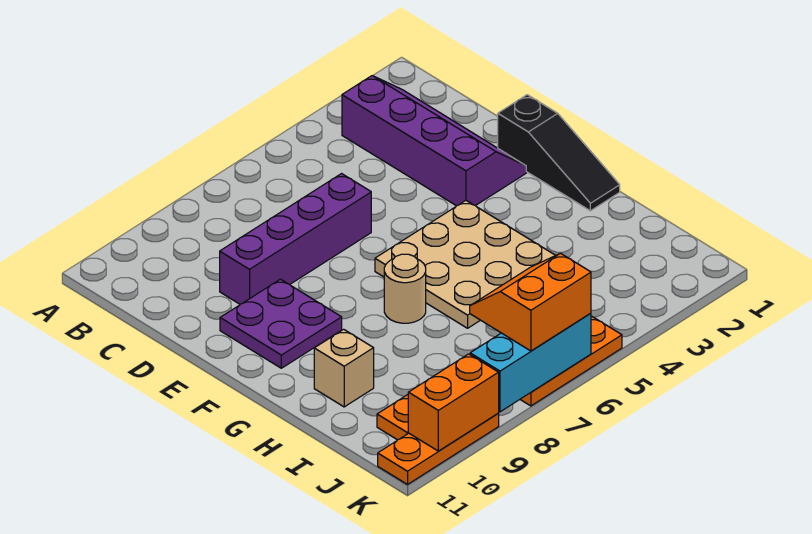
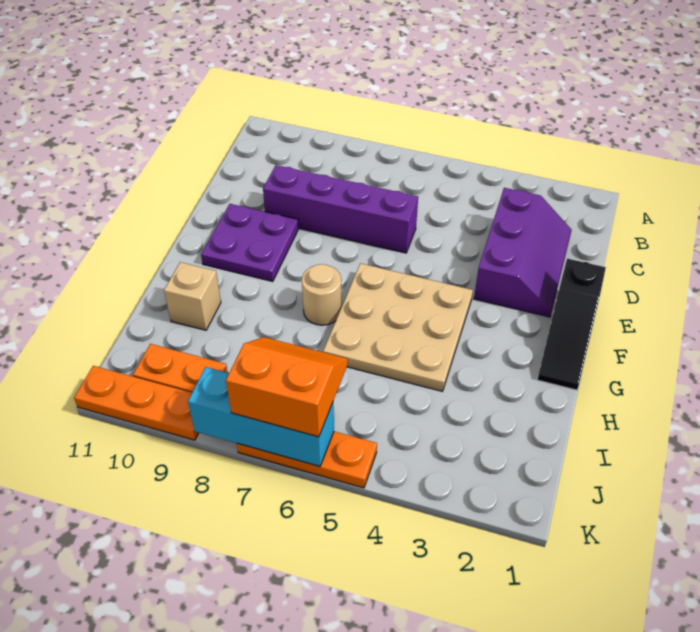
purple 2x4 slope [342,76,526,206] -> purple 2x3 slope [474,188,572,317]
orange 1x2 brick [408,354,499,451] -> none

